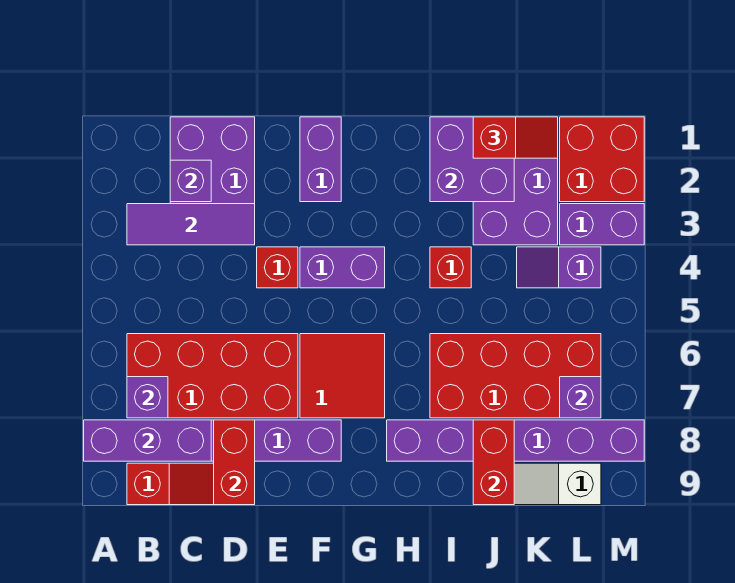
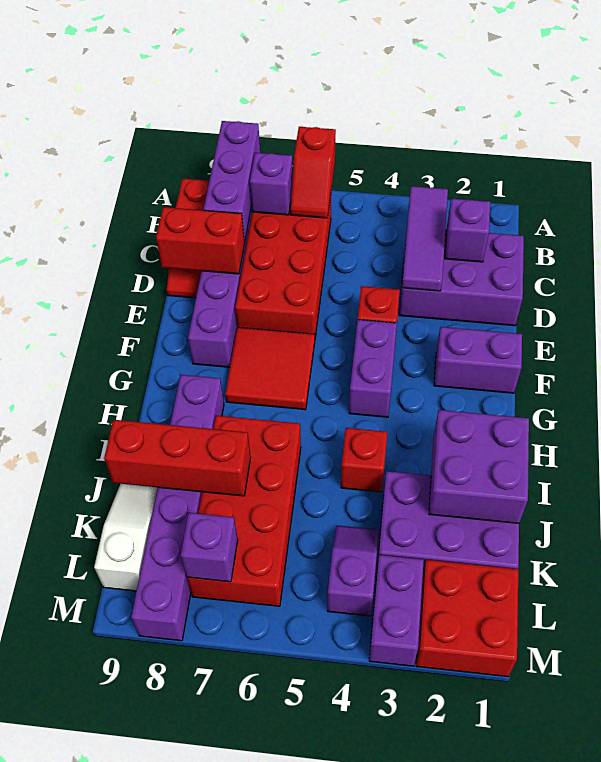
red 1x2 slope [473,117,558,158] -> red 1x2 slope moved to [290,127,336,218]
red 1x2 brick [473,420,514,505] -> red 1x3 brick [104,420,251,496]

